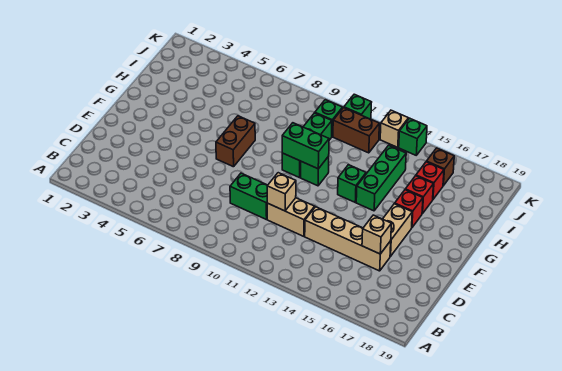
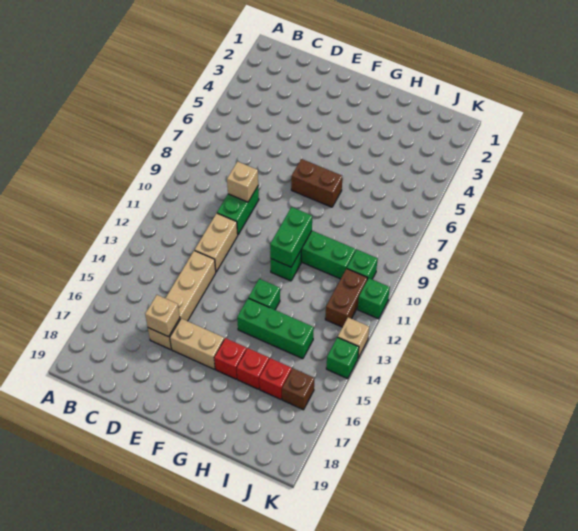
tan 1x1 brick [267,173,296,211] -> tan 1x1 brick moved to [227,161,258,202]

